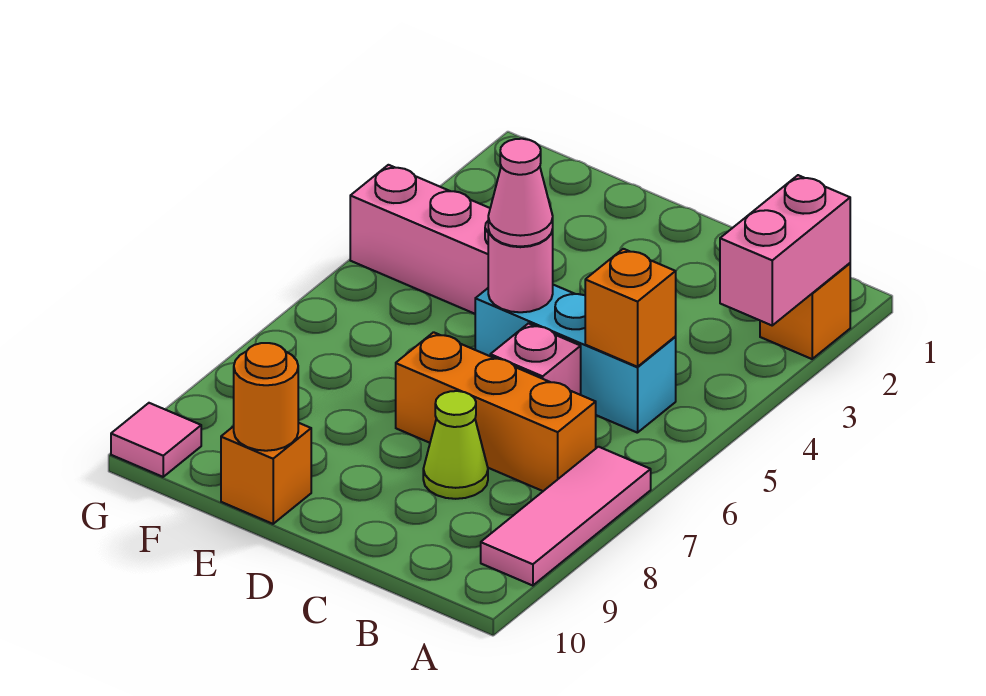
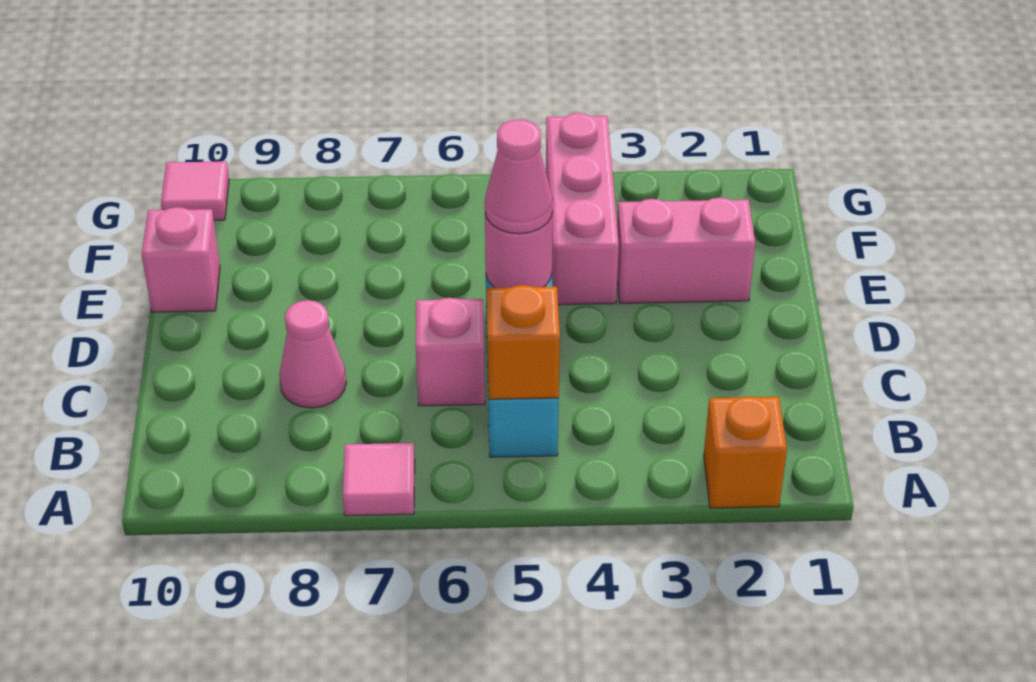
pink 1x2 brick [720,175,850,325] -> pink 1x2 brick moved to [617,198,755,303]
pink 1x3 tile [481,447,651,586] -> pink 1x1 tile [343,443,415,516]
orange 1x3 brick [396,332,596,491] -> none
lime 1x1 cone [423,391,488,499] -> pink 1x1 cone [279,300,346,408]
orange 1x1 brick [221,423,311,524] -> pink 1x1 brick [142,207,220,312]
orange 1x1 round brick [234,343,298,451] -> none

